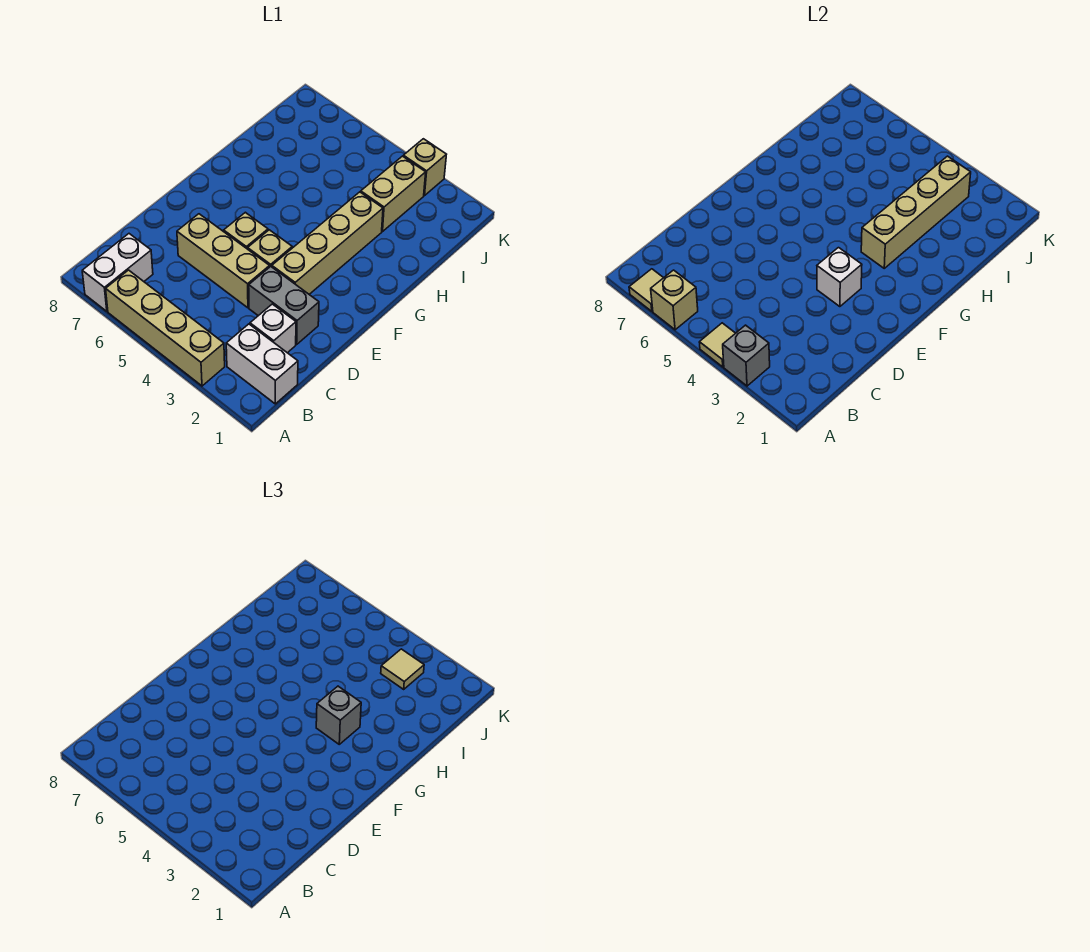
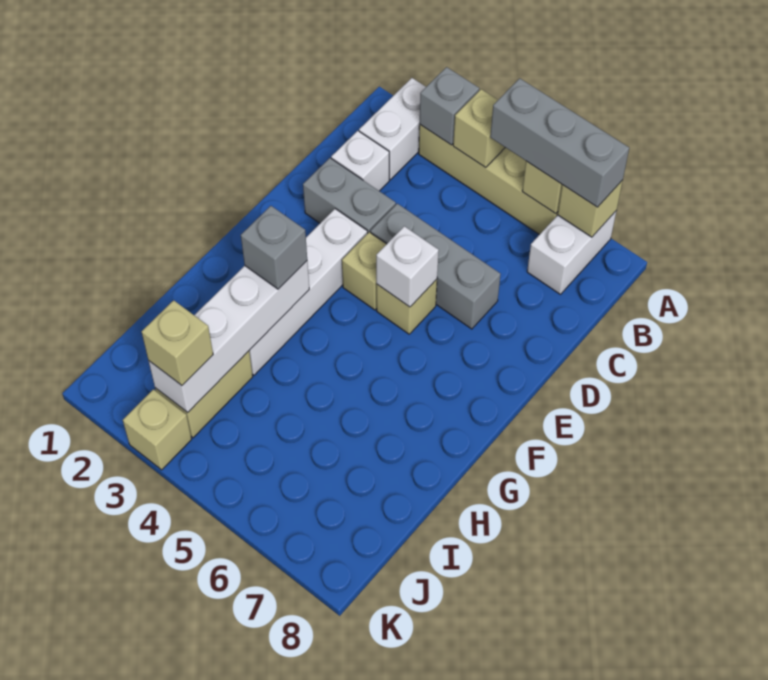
tan 1x1 tile [699,323,735,367] -> tan 1x1 brick [453,89,505,168]
none -> grey 1x3 brick [490,78,629,207]
tan 1x1 tile [629,269,663,311] -> tan 1x1 brick [558,180,623,237]
white 1x2 brick [226,324,298,404] -> white 1x2 brick turned to [359,78,426,180]
tan 1x3 brick [177,214,270,308] -> grey 1x3 brick [370,204,501,329]
tan 1x4 brick [272,192,383,294] -> white 1x4 brick [249,209,368,375]
white 1x1 brick [817,248,862,307] -> white 1x1 brick moved to [376,226,439,307]
tan 1x4 brick [861,156,971,268] -> white 1x4 brick [148,261,309,412]
tan 1x1 tile [381,649,424,689] -> tan 1x1 brick [142,300,213,385]

